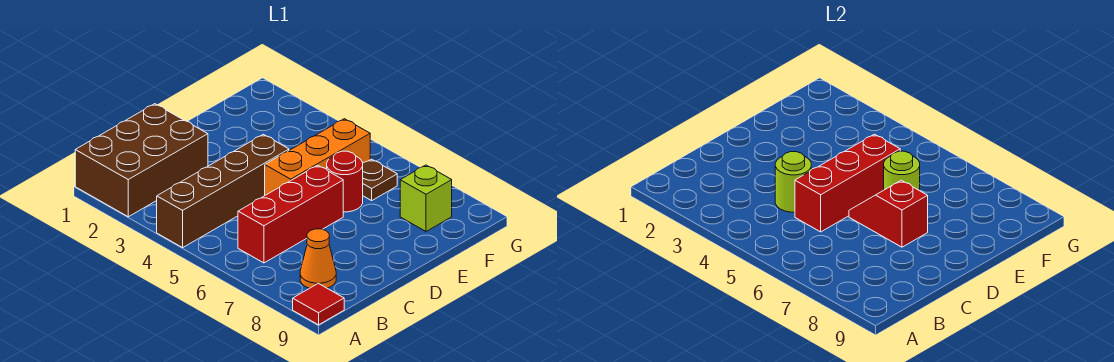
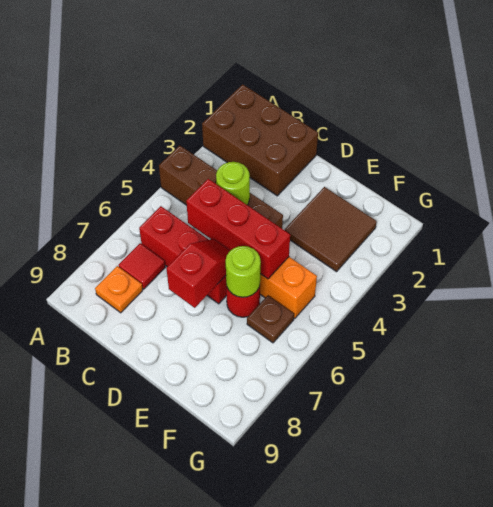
red 1x1 tile [293,283,344,325] -> red 1x1 tile moved to [119,243,165,289]
orange 1x1 cone [300,229,336,288] -> orange 1x1 plate [95,266,143,313]
none -> brown 2x2 tile [285,187,377,272]
lime 1x1 brick [400,165,452,231] -> none

